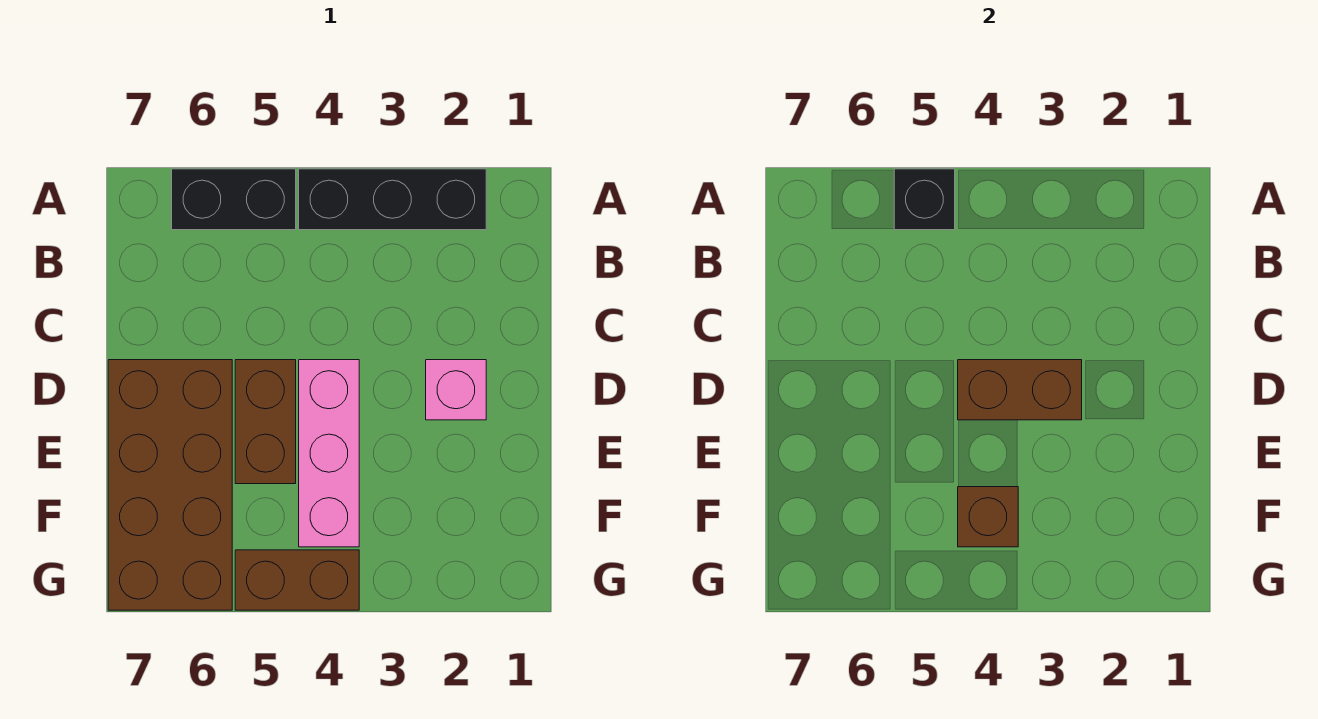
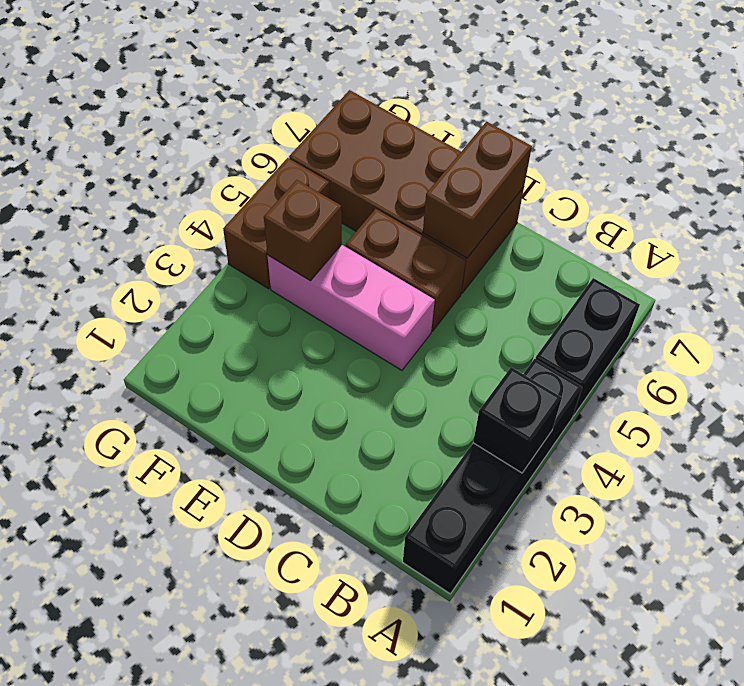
black 1x3 brick [299,169,486,230] -> black 1x4 brick [403,359,582,594]
black 1x1 brick [894,169,955,230] -> black 1x1 brick moved to [473,367,562,473]
pink 1x1 brick [426,360,486,420] -> none
brown 1x2 brick [958,360,1082,420] -> brown 1x2 brick moved to [423,122,532,258]

